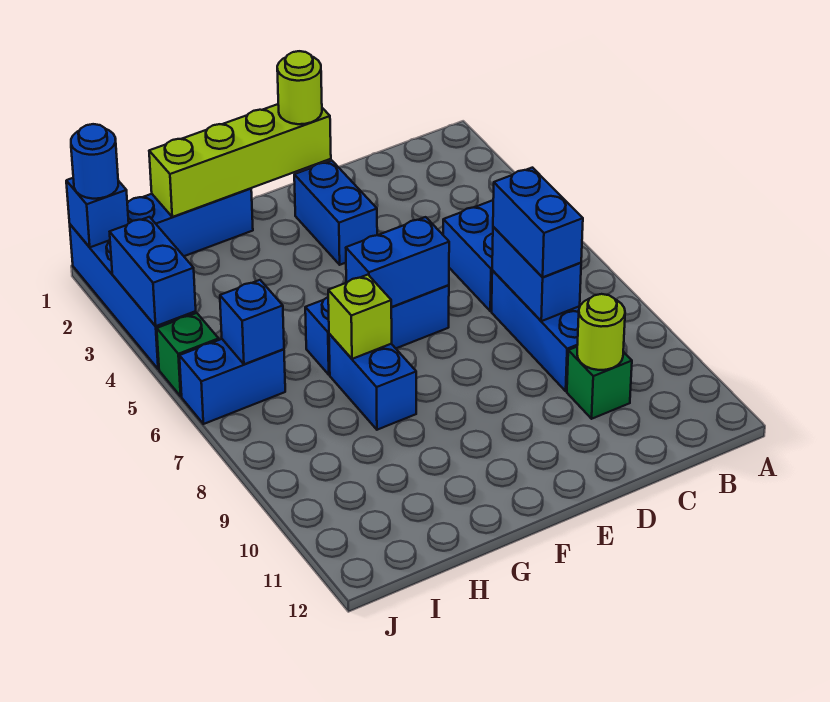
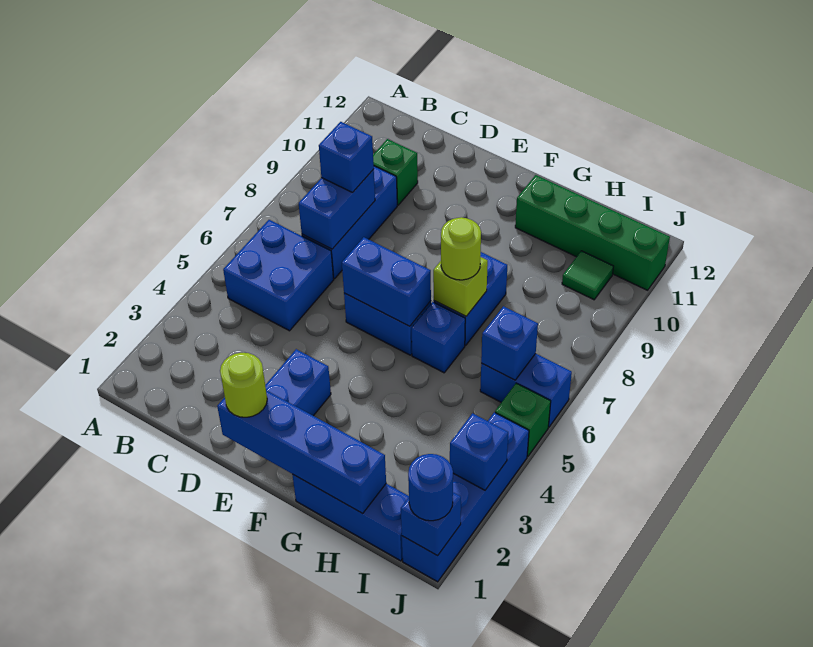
blue 1x2 brick [493,168,583,277] -> blue 1x1 brick [319,122,374,192]
lime 1x1 round brick [577,294,625,370] -> lime 1x1 round brick moved to [441,217,481,280]
lime 1x4 brick [149,104,331,217] -> blue 1x4 brick [217,390,386,513]
none -> green 1x4 brick [515,175,670,290]
none -> green 1x1 tile [562,251,614,300]
blue 1x2 brick [110,217,196,326] -> blue 1x1 brick [450,413,508,490]

